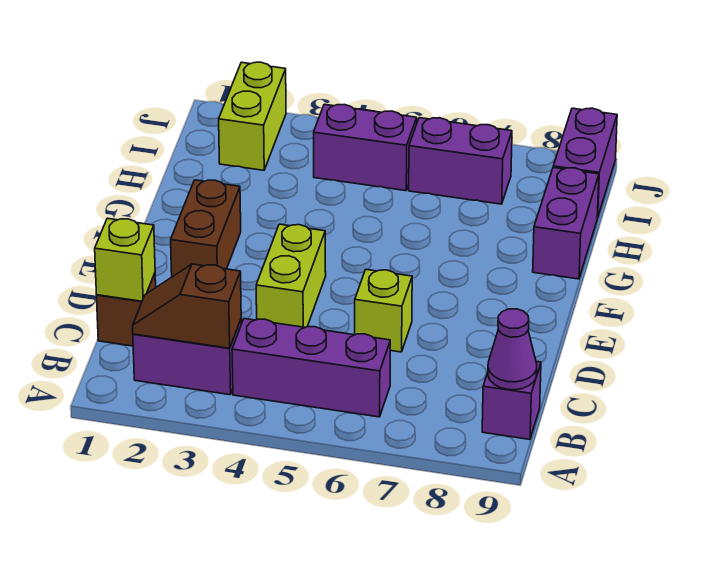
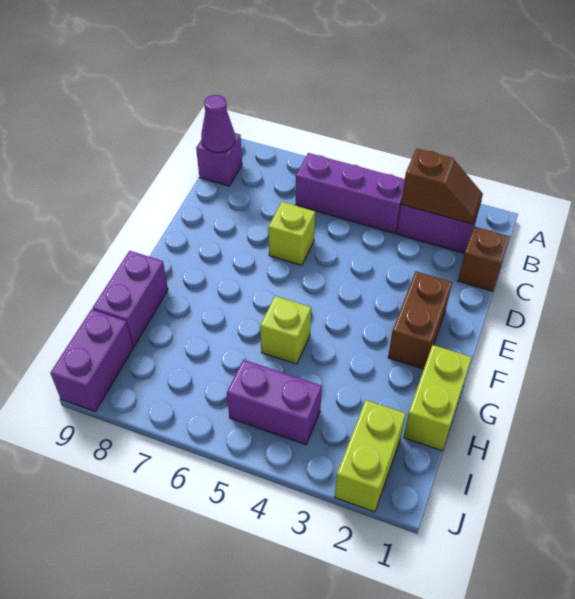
lime 1x1 brick [95,218,155,301] -> lime 1x1 brick moved to [260,296,311,364]
lime 1x2 brick [256,224,326,327] -> lime 1x2 brick moved to [403,345,472,451]
purple 1x2 brick [409,118,512,204] -> none

